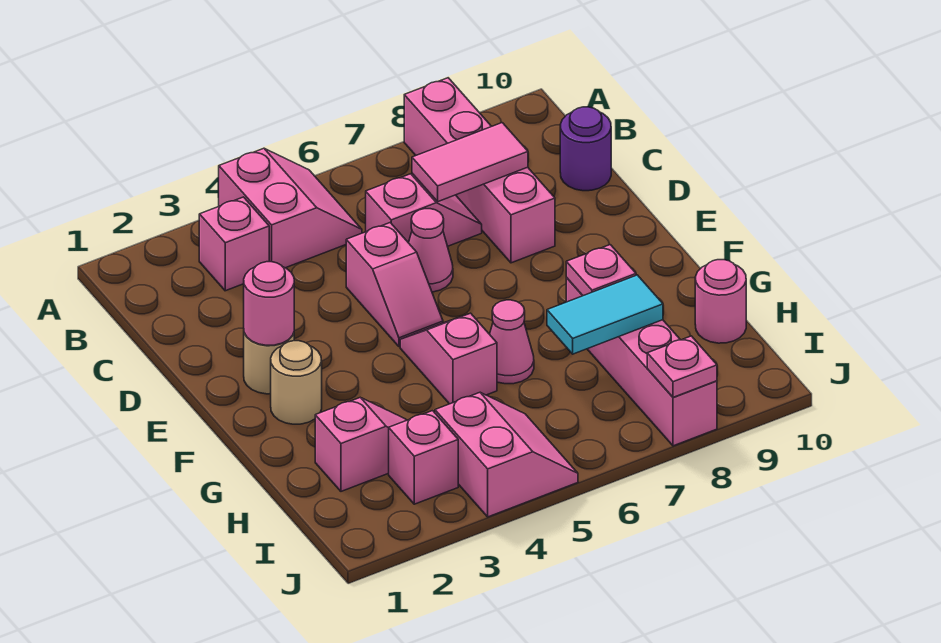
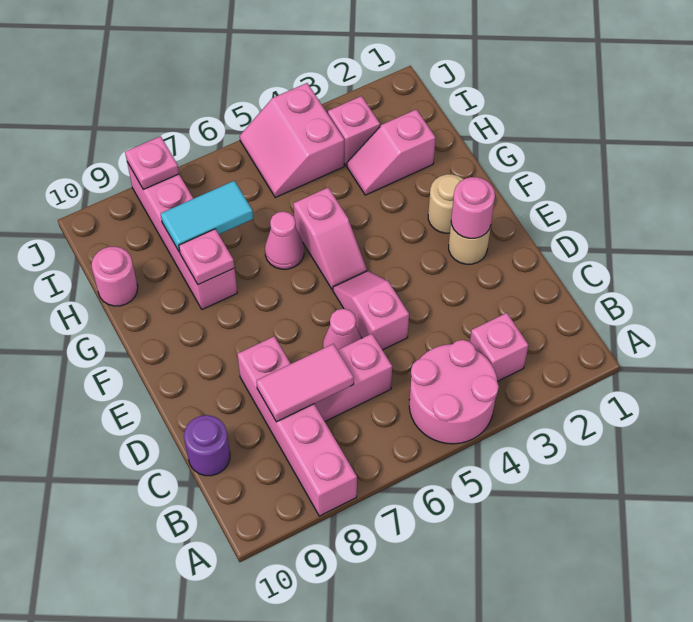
pink 2x2 slope [219,148,362,268] -> pink 2x2 round brick [409,340,499,444]

